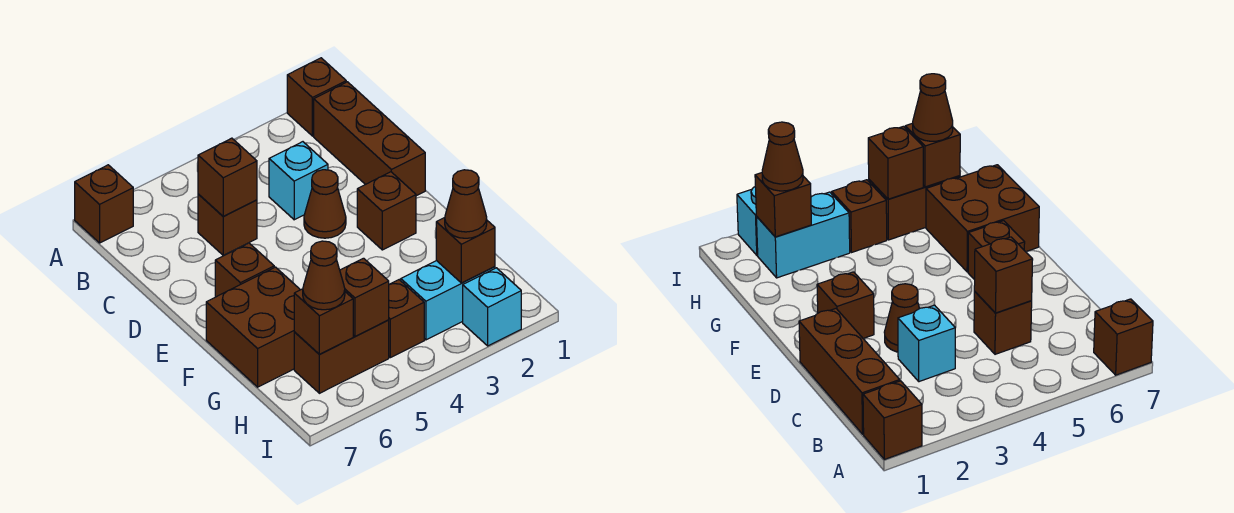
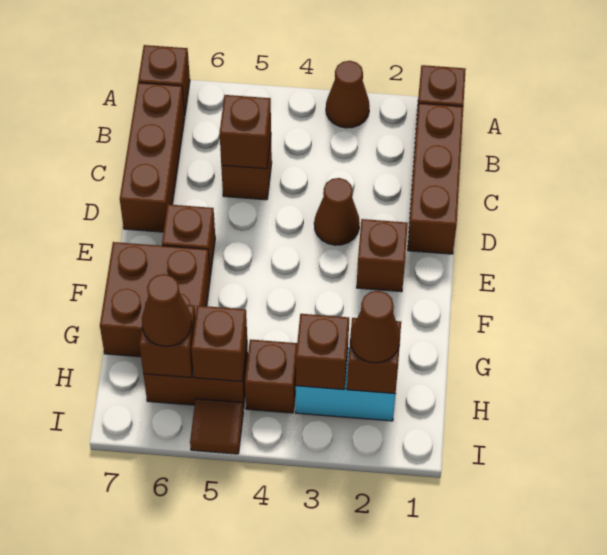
none -> brown 1x1 cone [326,61,370,128]
none -> brown 1x3 brick [120,83,185,232]
cyan 1x1 brick [269,142,328,220] -> none
none -> brown 1x1 brick [296,314,349,390]
cyan 1x1 brick [463,268,521,346] -> none
none -> brown 1x1 tile [190,399,243,454]

